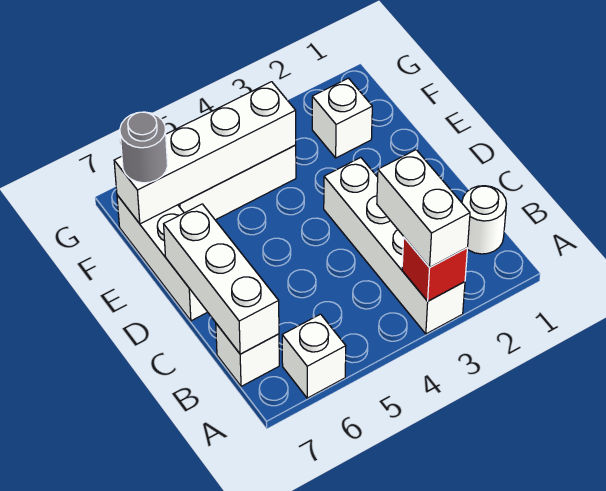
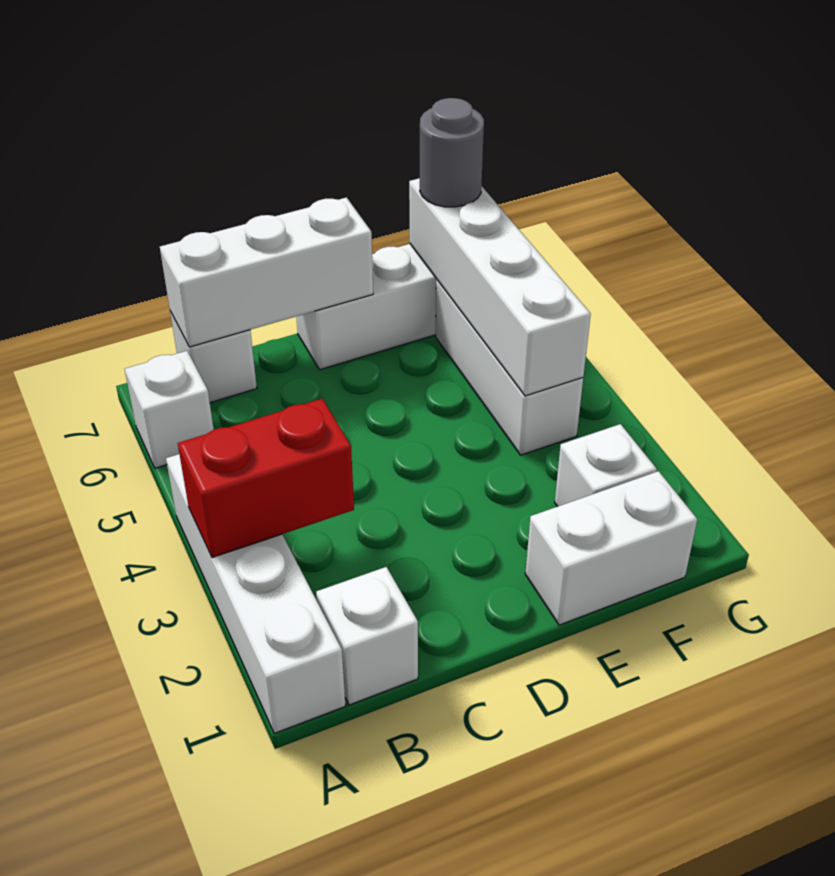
white 1x4 brick [324,158,465,334] -> white 1x4 brick turned to [166,454,346,733]
red 1x1 brick [402,238,468,301] -> red 1x2 brick [178,399,354,558]
white 1x2 brick [377,150,470,267] -> white 1x2 brick moved to [525,471,697,625]
white 1x1 round brick [462,186,506,254] -> white 1x1 brick [316,567,418,705]

